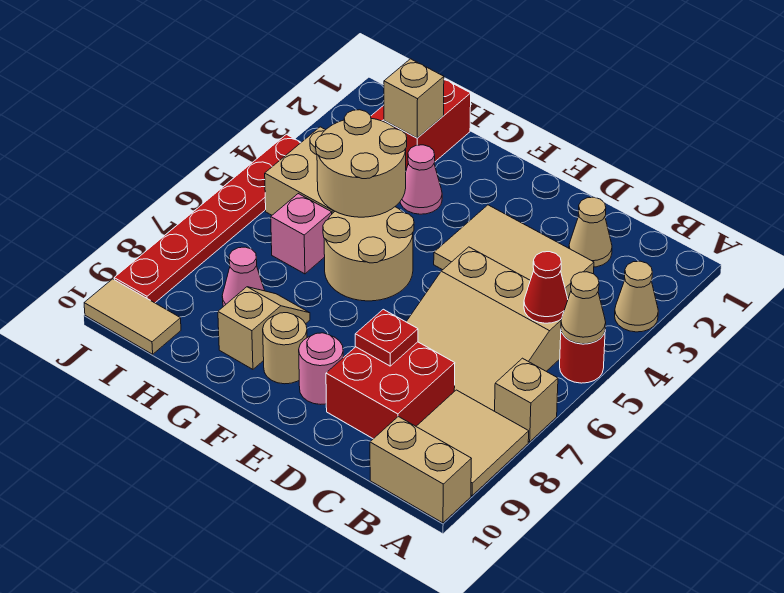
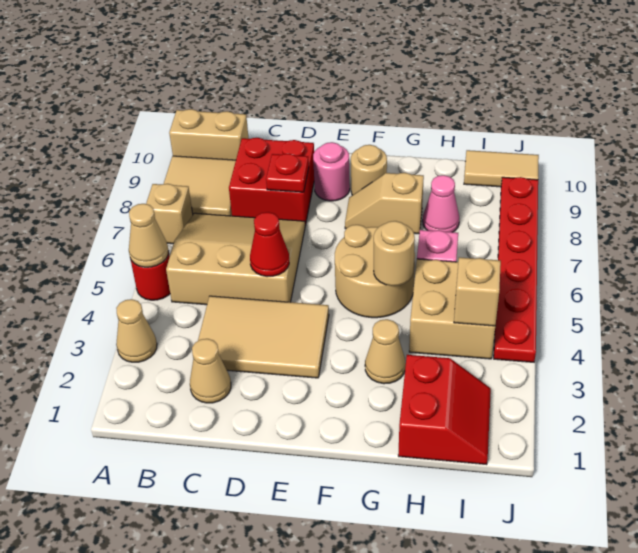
red 1x1 cone [524,252,568,323] -> red 1x1 cone moved to [250,212,289,277]
pink 1x1 cone [400,145,442,214] -> tan 1x1 cone [365,319,406,384]
tan 2x2 round brick [316,110,407,217] -> tan 1x1 round brick [374,221,415,286]
tan 1x2 slope [218,287,310,369] -> tan 1x2 slope turned to [345,173,424,234]
tan 1x1 brick [384,59,444,138] -> tan 1x1 brick moved to [454,257,501,326]

